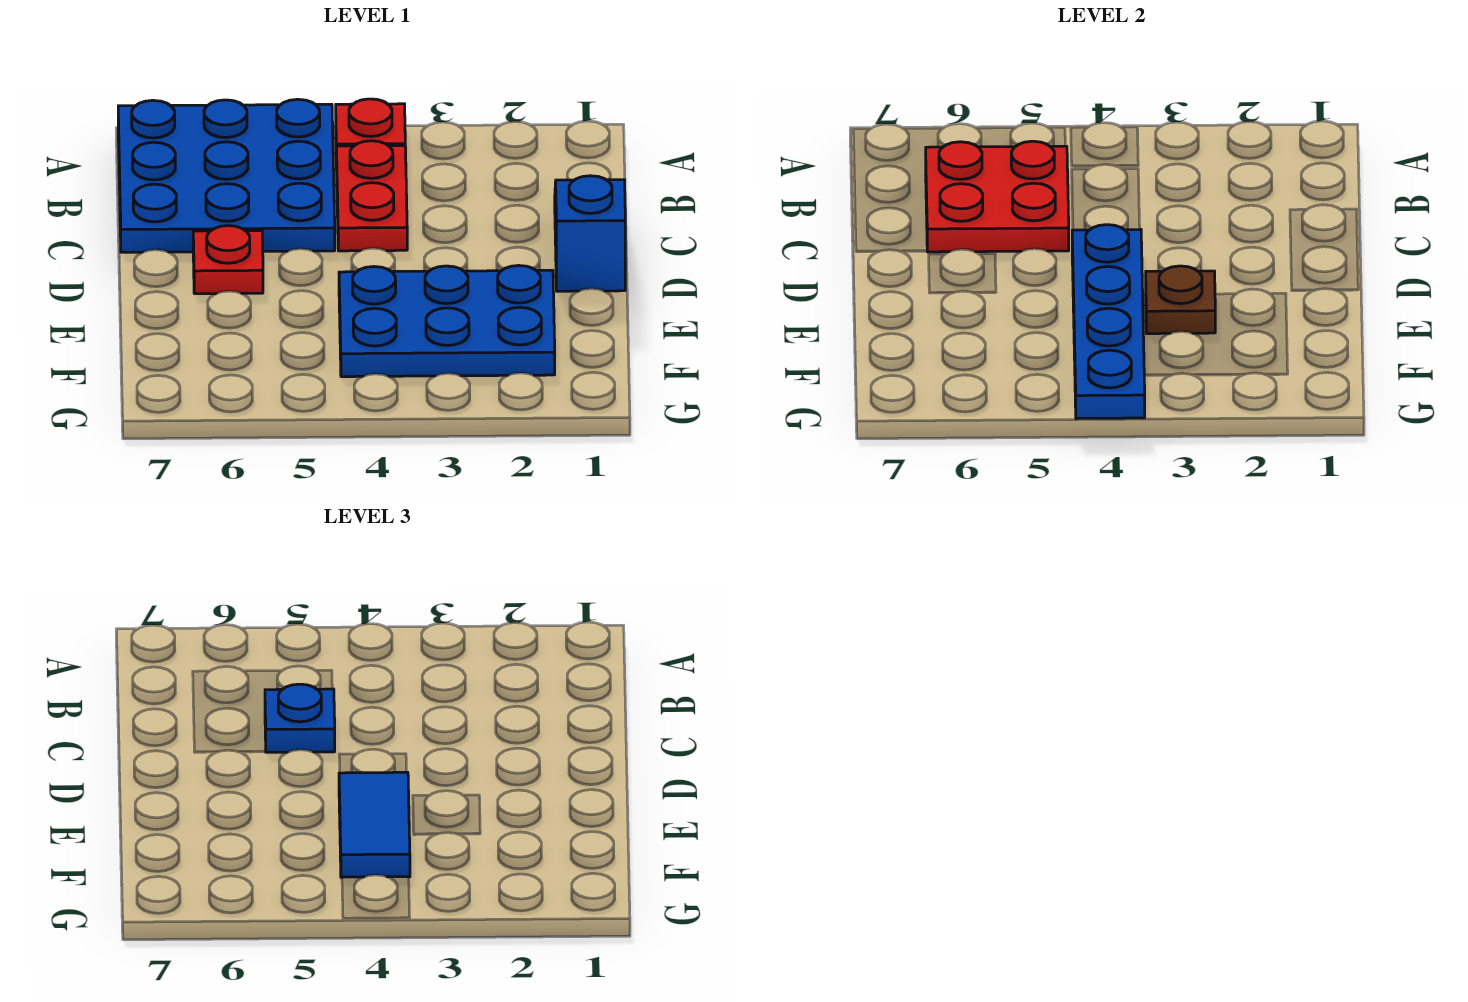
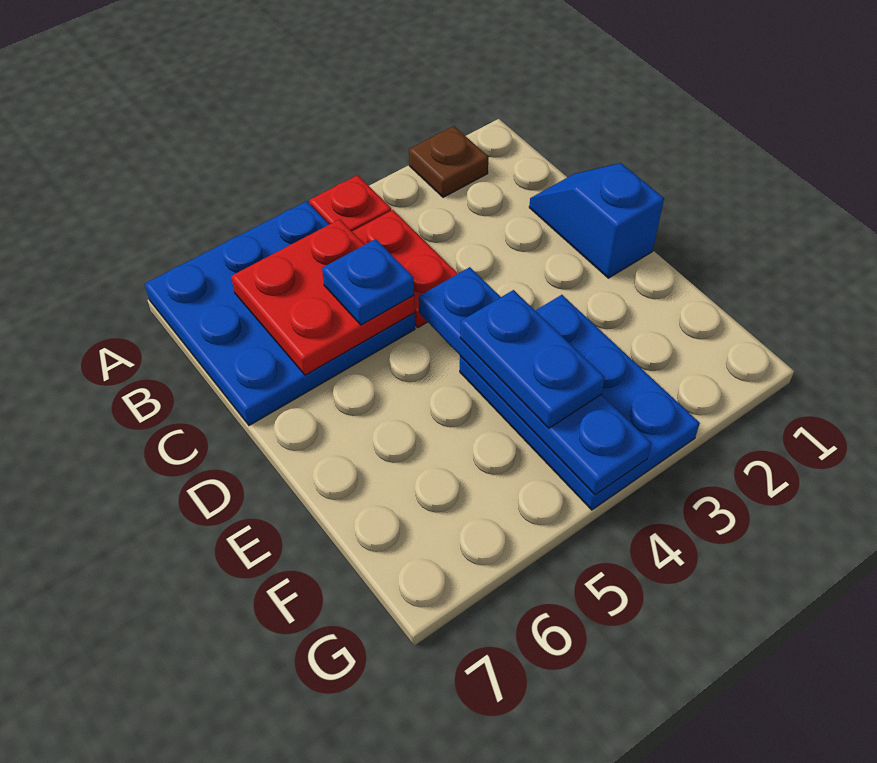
red 1x1 plate [193,226,263,294] -> none
blue 2x3 plate [339,265,555,377] -> blue 2x3 plate turned to [460,295,700,510]
brown 1x1 plate [1146,266,1215,334] -> brown 1x1 plate moved to [409,126,489,197]
blue 1x2 tile [339,772,410,878] -> blue 1x2 plate [460,290,605,428]

